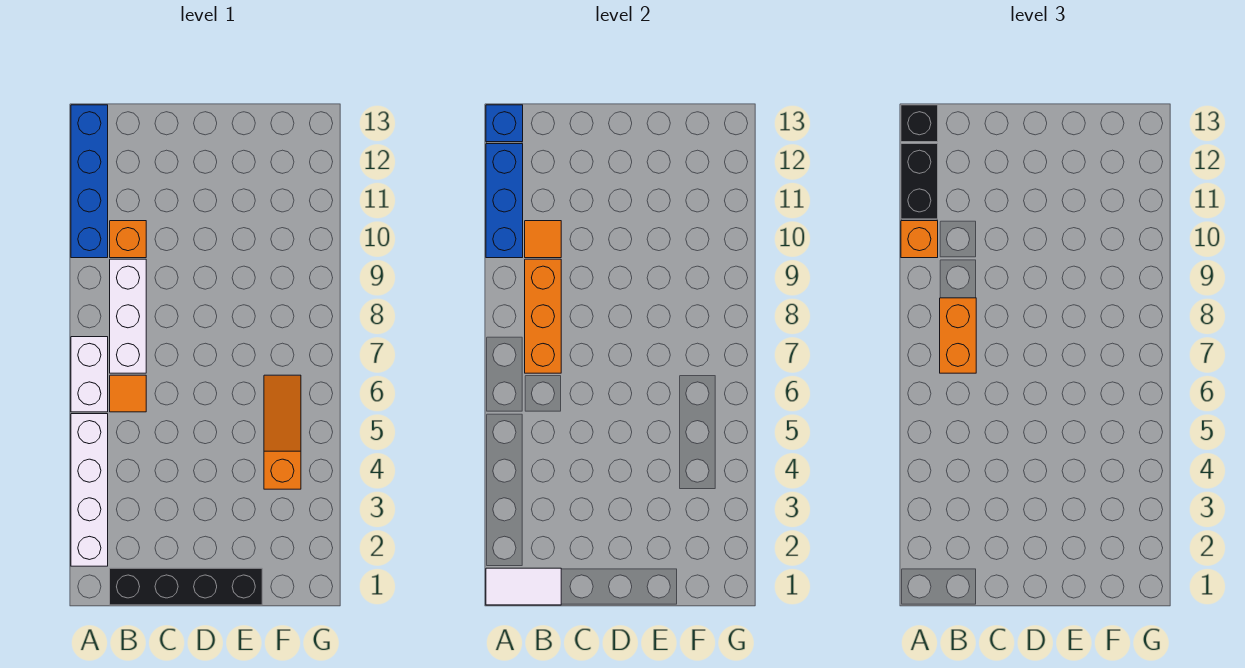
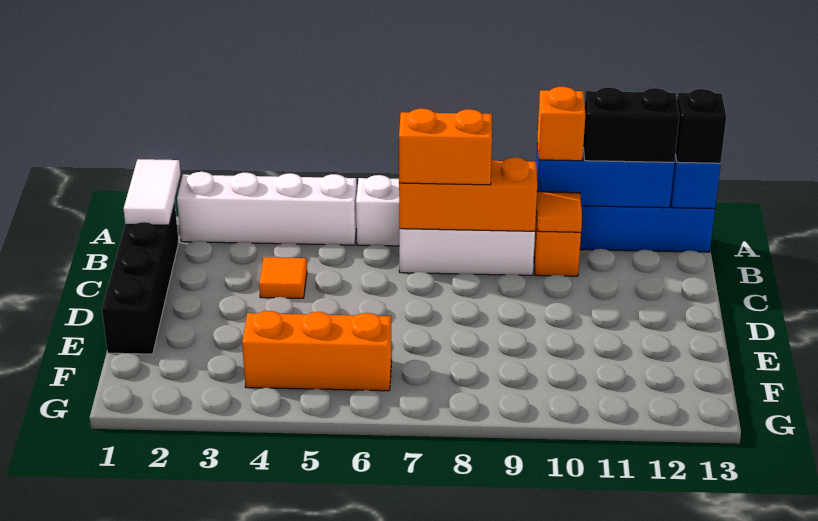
orange 1x1 tile [110,375,146,412] -> orange 1x1 tile moved to [259,257,307,298]
orange 1x3 slope [264,375,301,489] -> orange 1x3 brick [242,311,392,391]

